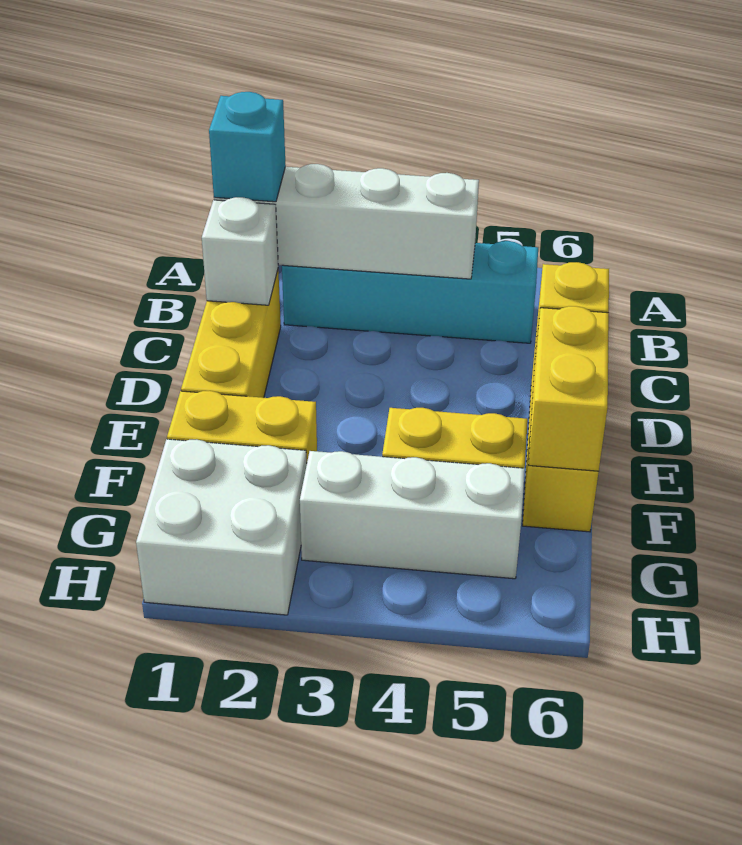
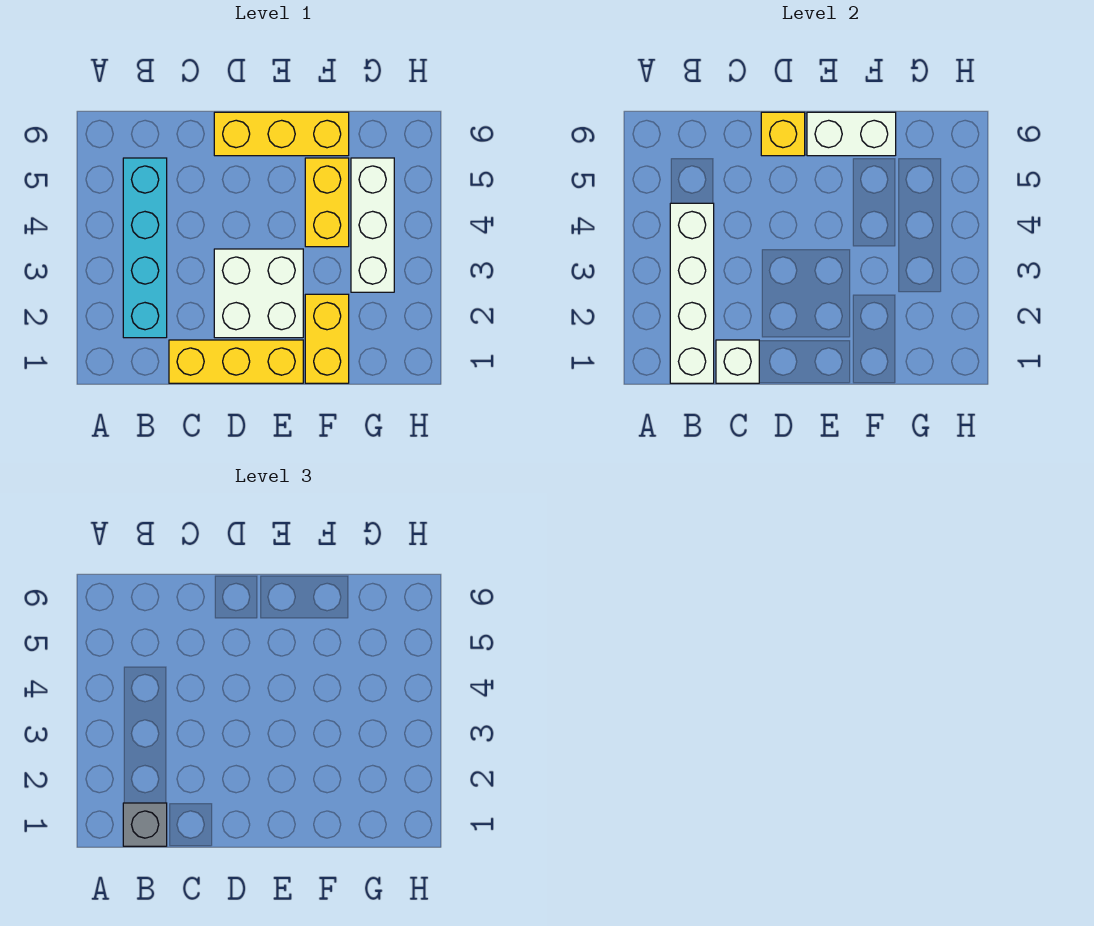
cyan 1x1 brick [209,92,286,202] -> grey 1x1 brick [123,803,167,846]
yellow 1x2 brick [528,306,609,471] -> white 1x2 brick [807,112,896,156]
white 2x2 brick [136,439,307,615] -> white 2x2 brick moved to [214,249,303,338]

